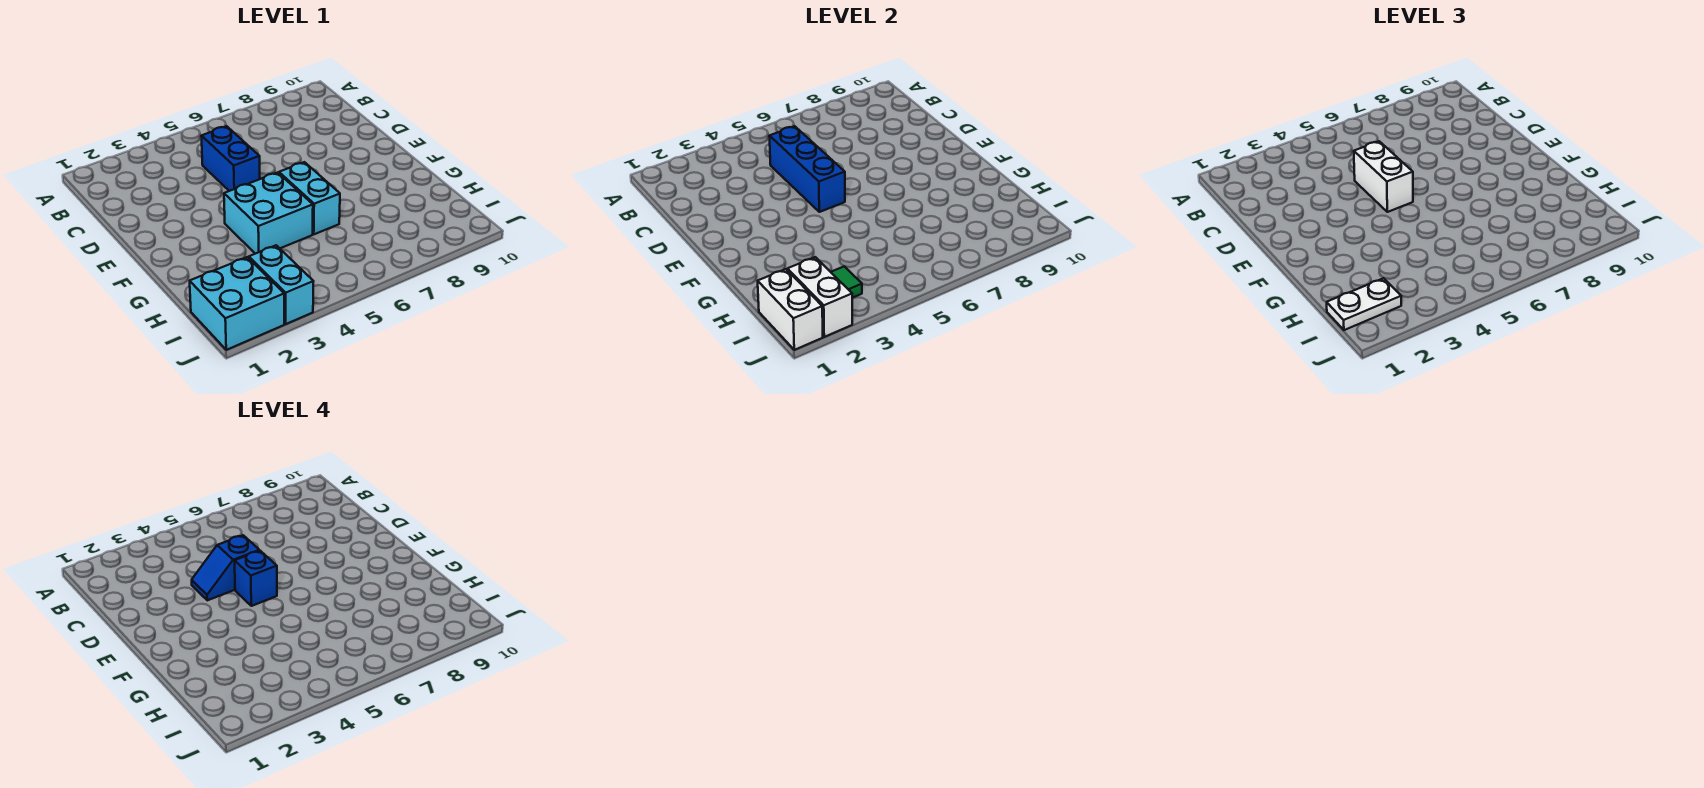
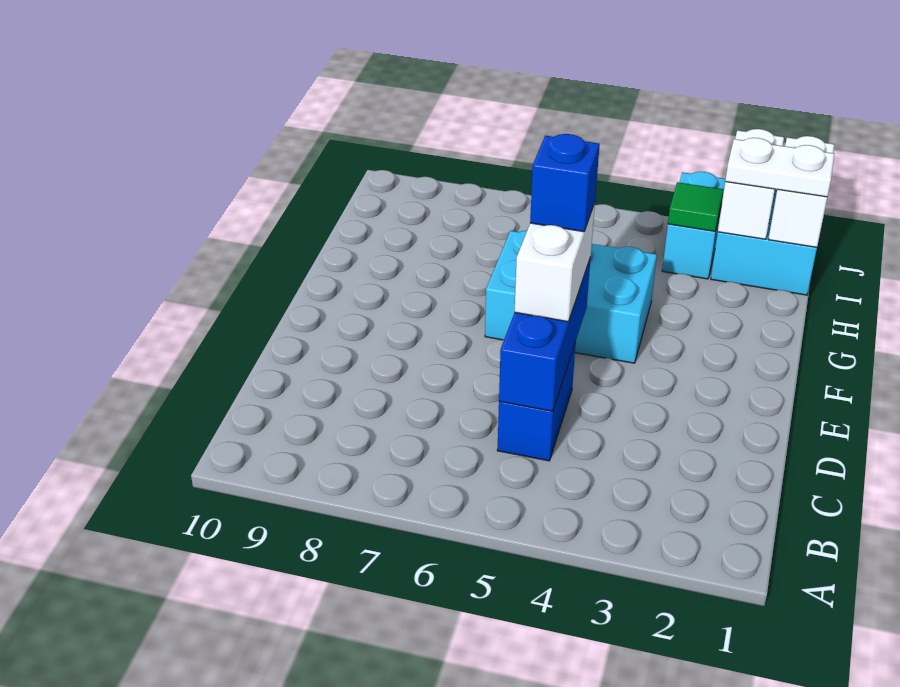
blue 1x2 slope [192,535,260,600] -> none

